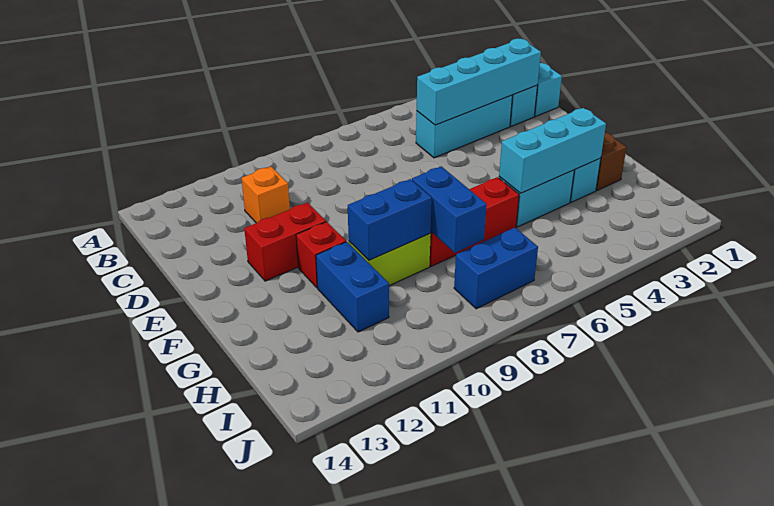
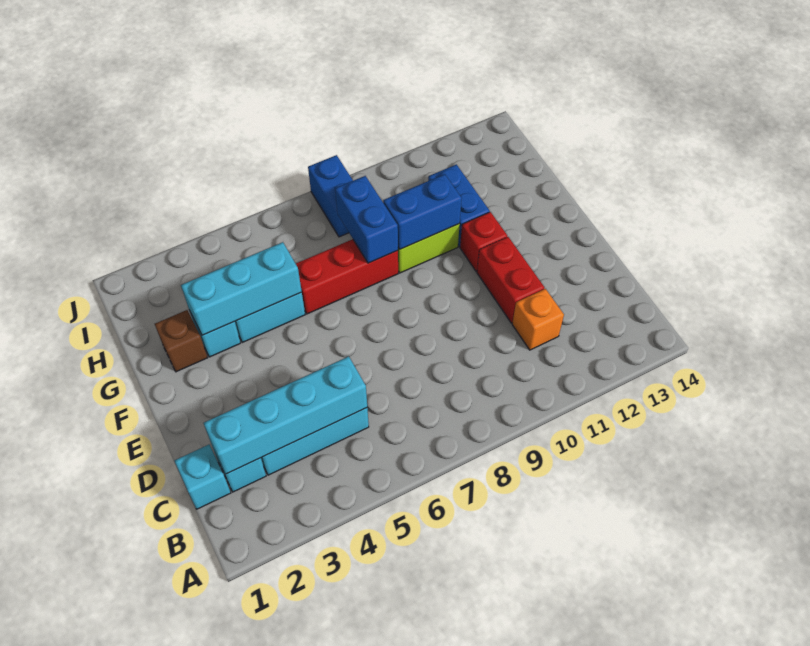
red 1x2 brick [244,202,326,281] -> red 1x2 brick turned to [477,237,545,323]
blue 1x2 brick [454,228,538,309] -> blue 1x2 brick turned to [308,155,353,237]

